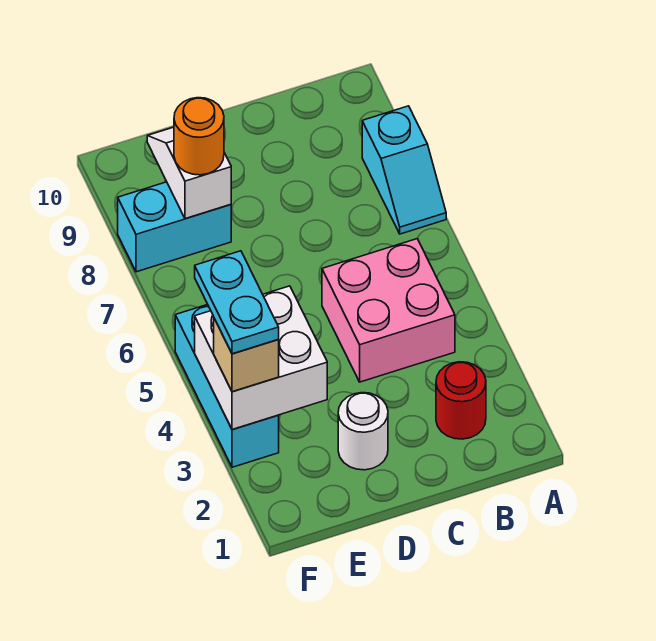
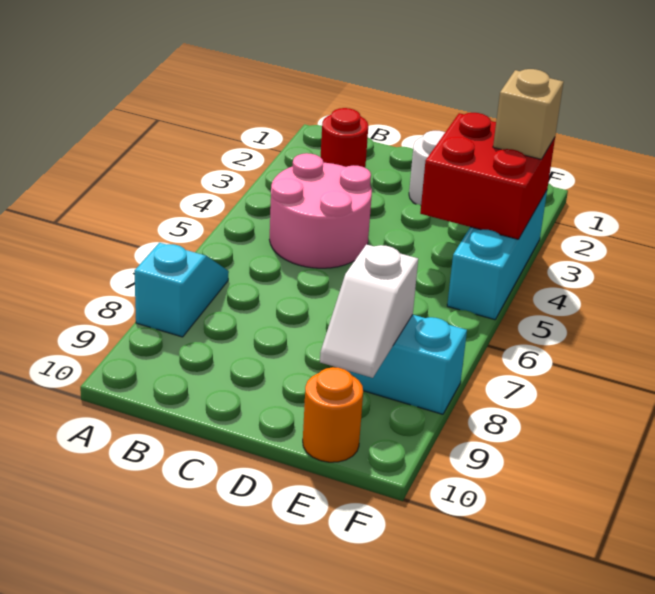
pink 2x2 brick [322,239,455,382] -> pink 2x2 round brick [269,153,372,268]
white 2x2 brick [195,286,327,429] -> red 2x2 brick [420,113,555,239]
orange 1x1 round brick [174,98,224,175] -> orange 1x1 round brick moved to [303,367,363,462]
cyan 1x2 plate [195,251,279,354] -> none

